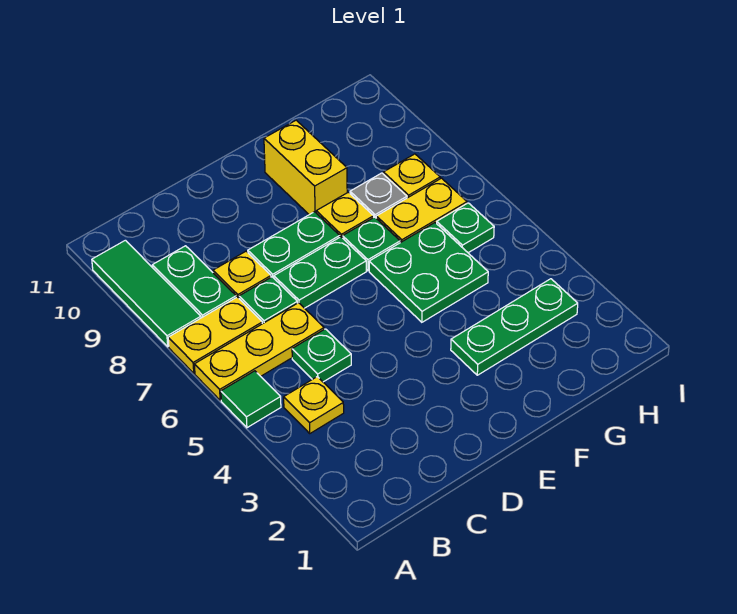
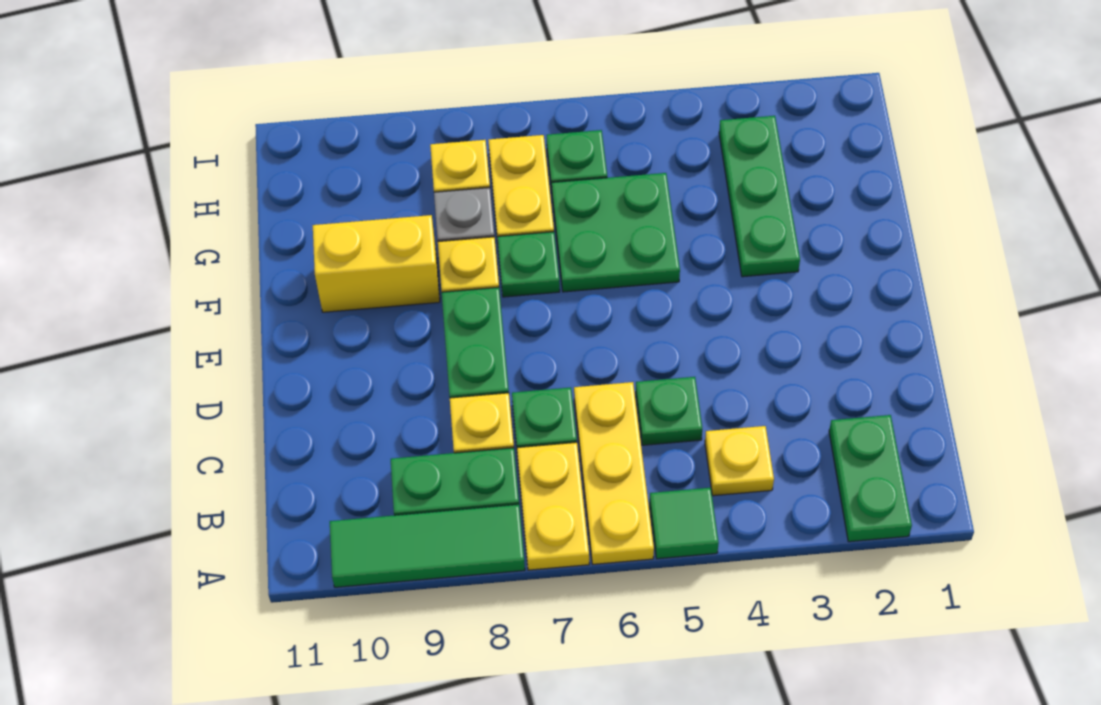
green 1x2 plate [274,237,366,308] -> green 1x2 plate moved to [829,415,912,542]

